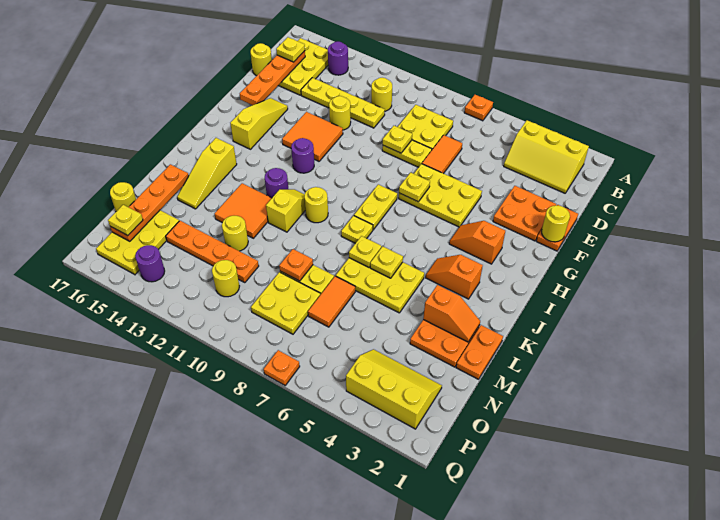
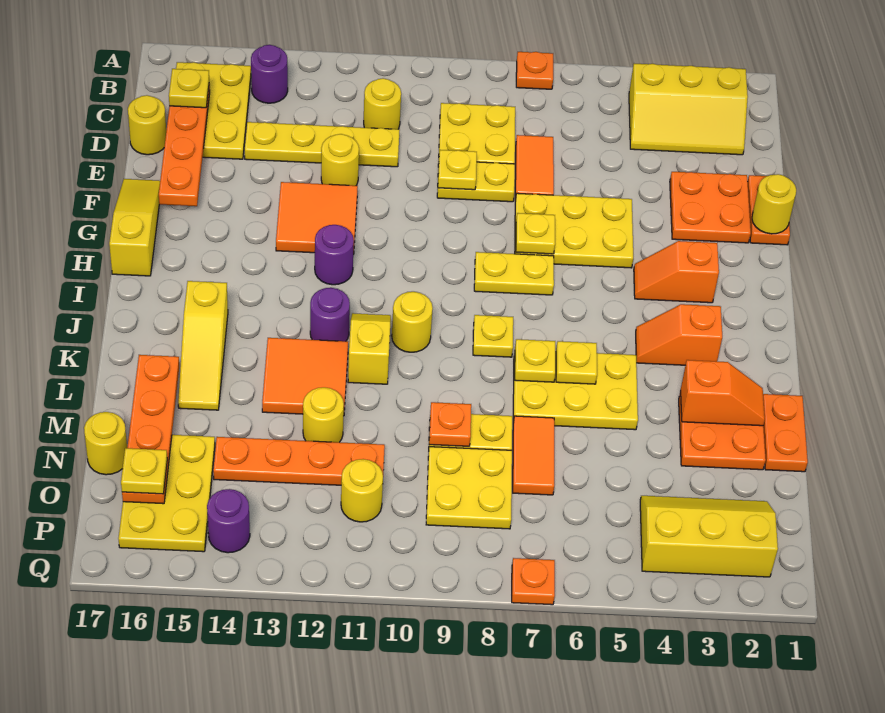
yellow 1x3 slope [230,98,288,149] -> yellow 1x3 slope moved to [109,179,160,276]
yellow 1x2 plate [354,184,397,230] -> yellow 1x2 plate turned to [474,252,554,295]

